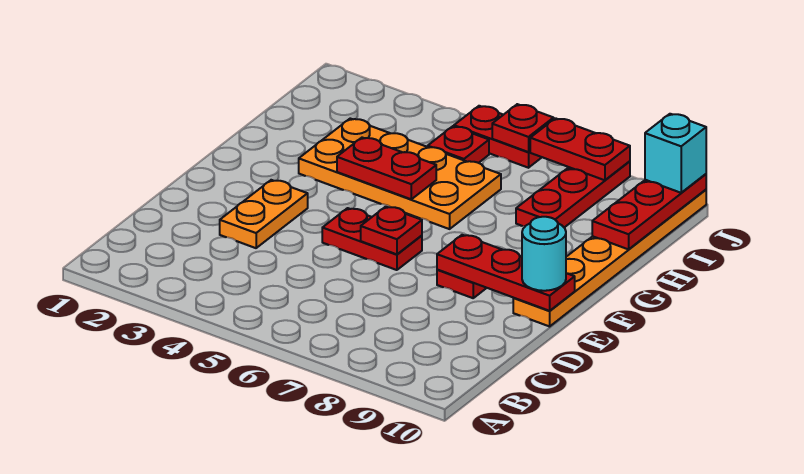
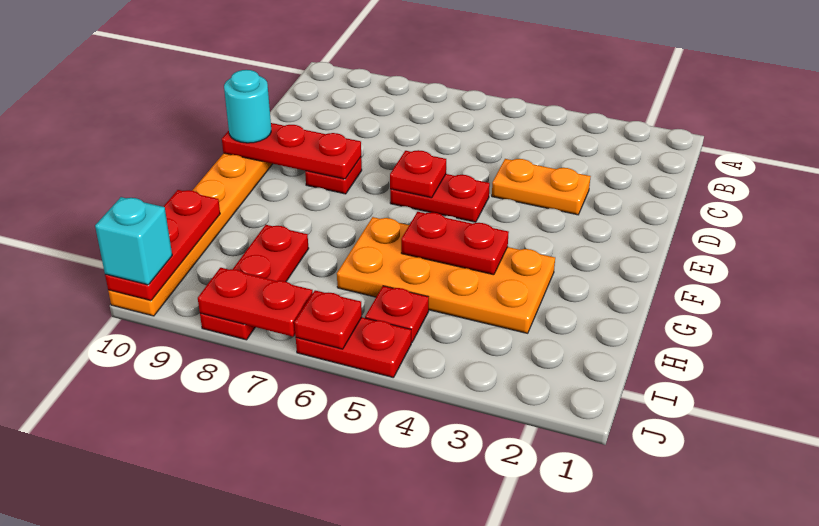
orange 1x2 plate [220,180,308,248] -> orange 1x2 plate turned to [492,159,591,215]

